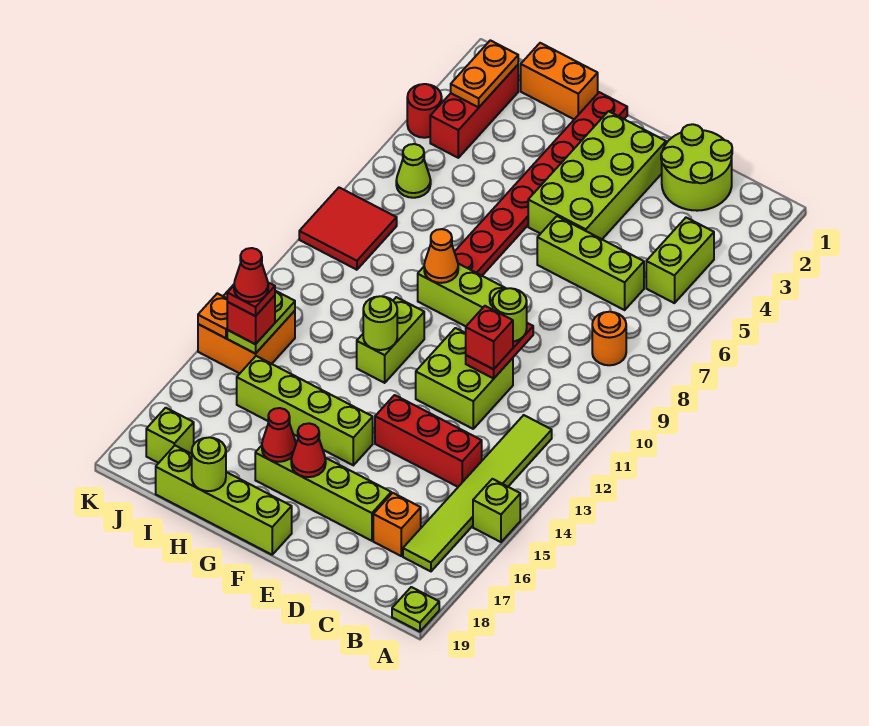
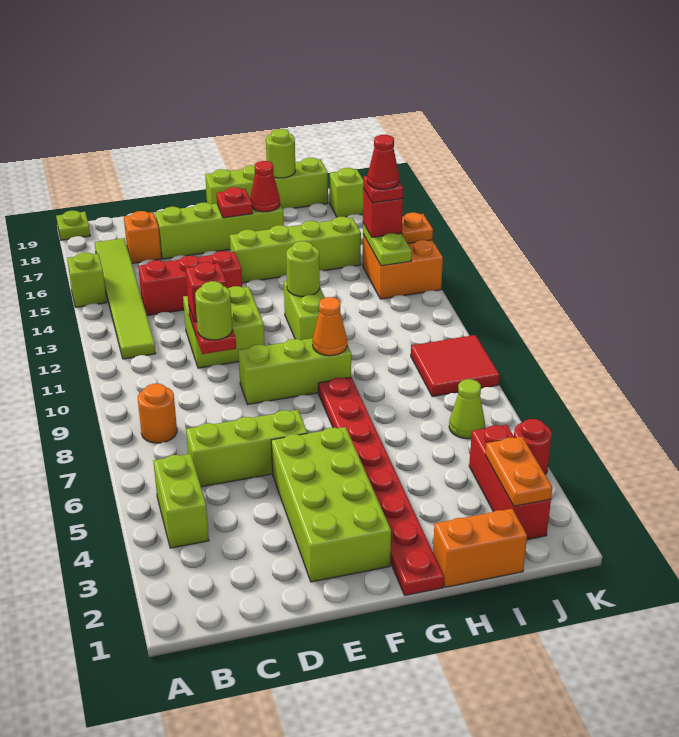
lime 2x2 round brick [661,124,732,211] -> none
red 1x1 cone [291,423,326,477] -> red 1x1 plate [216,187,252,218]

